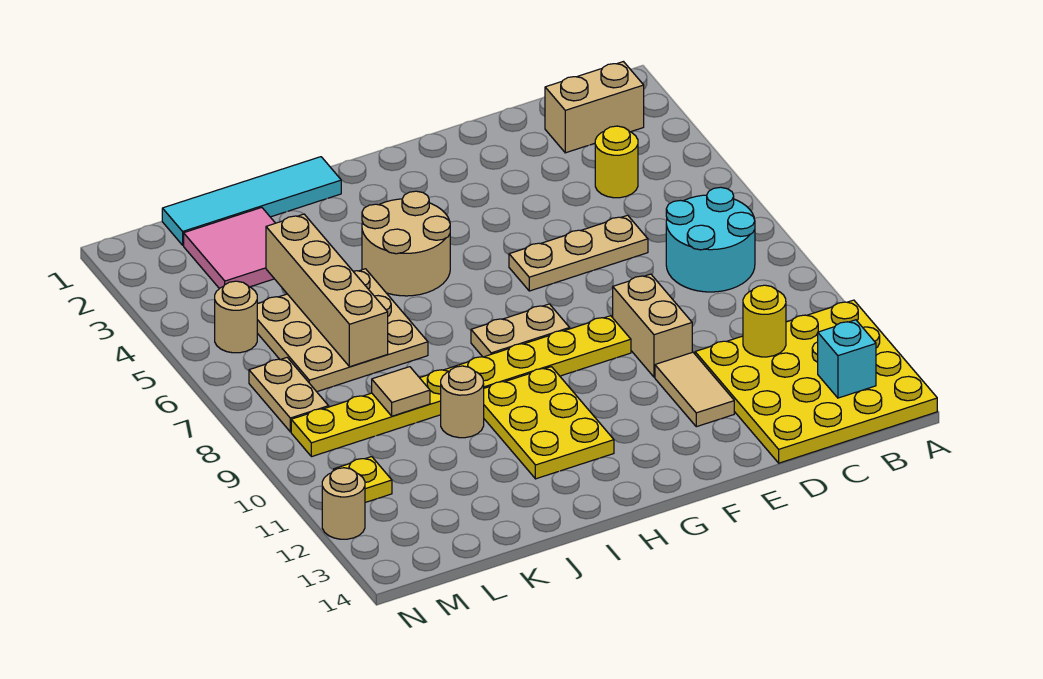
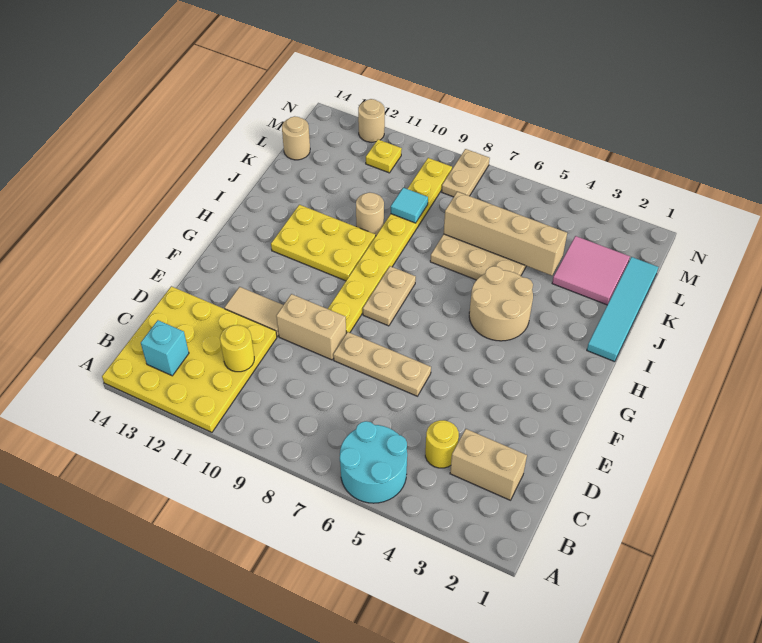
tan 1x2 brick [545,62,644,153] -> tan 1x2 brick turned to [450,429,527,500]
cyan 2x2 round brick [666,187,755,292] -> cyan 2x2 round brick moved to [340,421,407,503]
tan 1x3 plate [509,215,648,291] -> tan 1x3 plate turned to [333,332,431,396]
tan 1x1 tile [372,367,430,416] -> cyan 1x1 tile [391,188,428,223]
tan 1x1 round brick [215,281,257,353] -> tan 1x1 round brick moved to [282,116,310,160]
tan 1x2 plate [249,358,329,432] -> tan 1x2 plate turned to [442,149,490,197]

